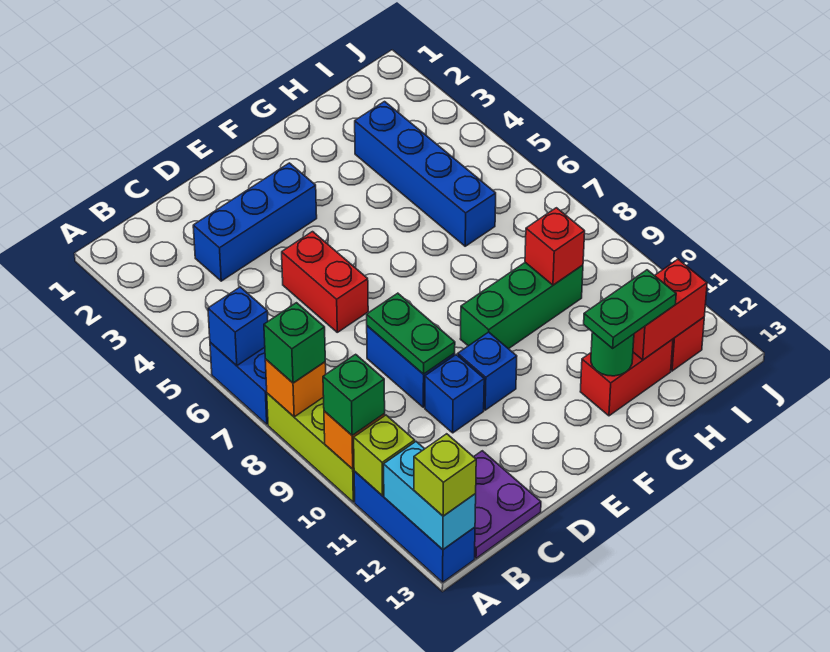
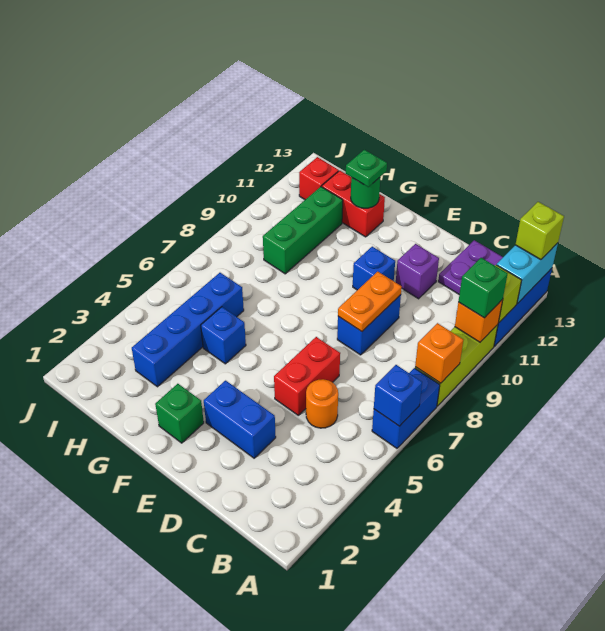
green 1x1 brick [264,303,325,383] -> green 1x1 brick moved to [155,384,204,443]
blue 1x3 brick [193,163,317,281] -> blue 1x2 brick [204,381,276,458]
none -> orange 1x1 round brick [306,379,338,428]
green 1x2 plate [367,293,455,374] -> orange 1x2 plate [338,272,402,332]
blue 1x1 brick [425,355,484,433] -> blue 1x1 brick moved to [201,307,246,364]
none -> purple 1x1 brick [396,244,439,299]
green 1x3 brick [460,263,583,349] -> green 1x3 brick turned to [263,187,343,274]
green 1x2 plate [584,270,676,348] -> green 1x1 plate [346,150,387,187]
red 1x1 brick [525,208,585,285] -> none
red 1x2 brick [633,259,707,360] -> none

